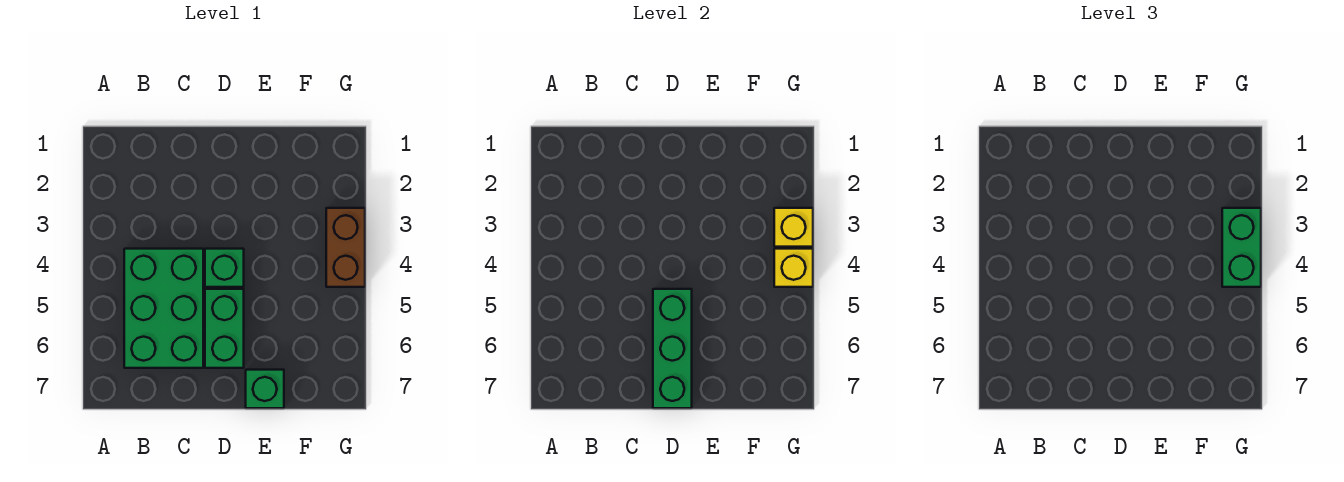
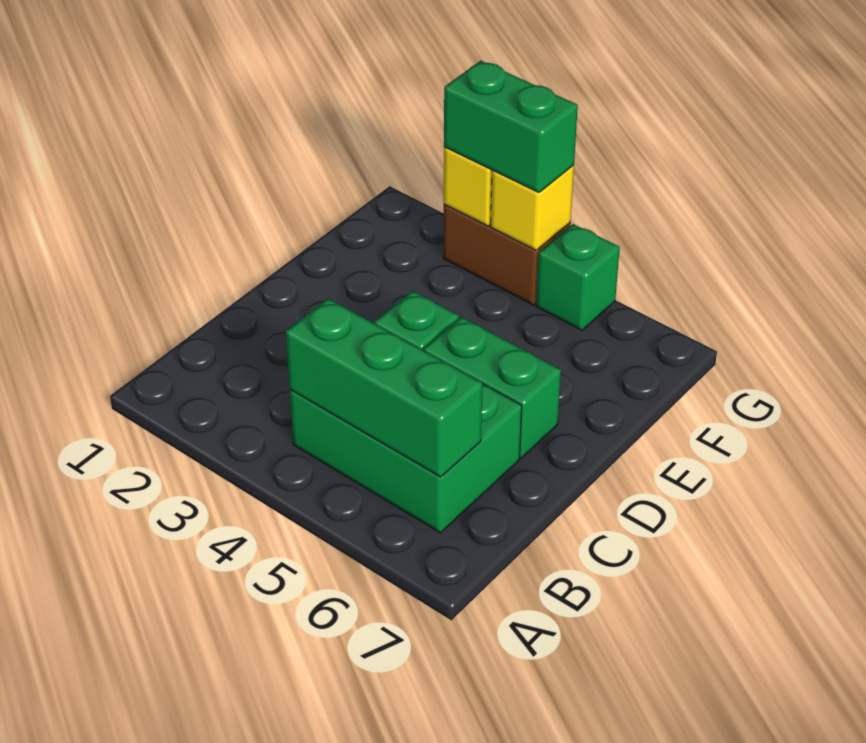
green 1x3 brick [653,289,692,408] -> green 1x3 brick moved to [286,299,482,477]
green 1x1 brick [246,370,284,408] -> green 1x1 brick moved to [536,224,620,330]

